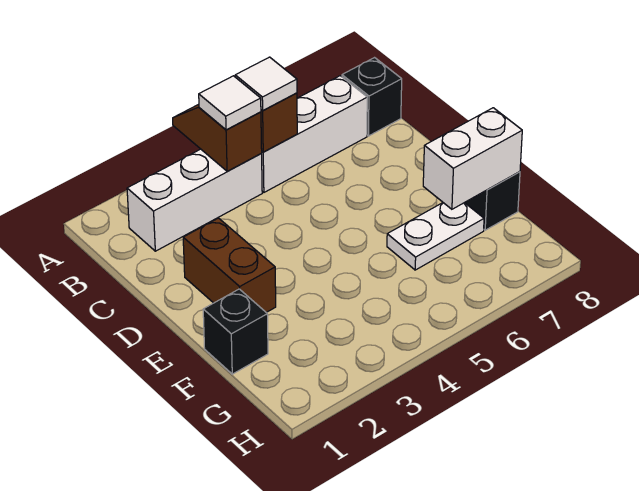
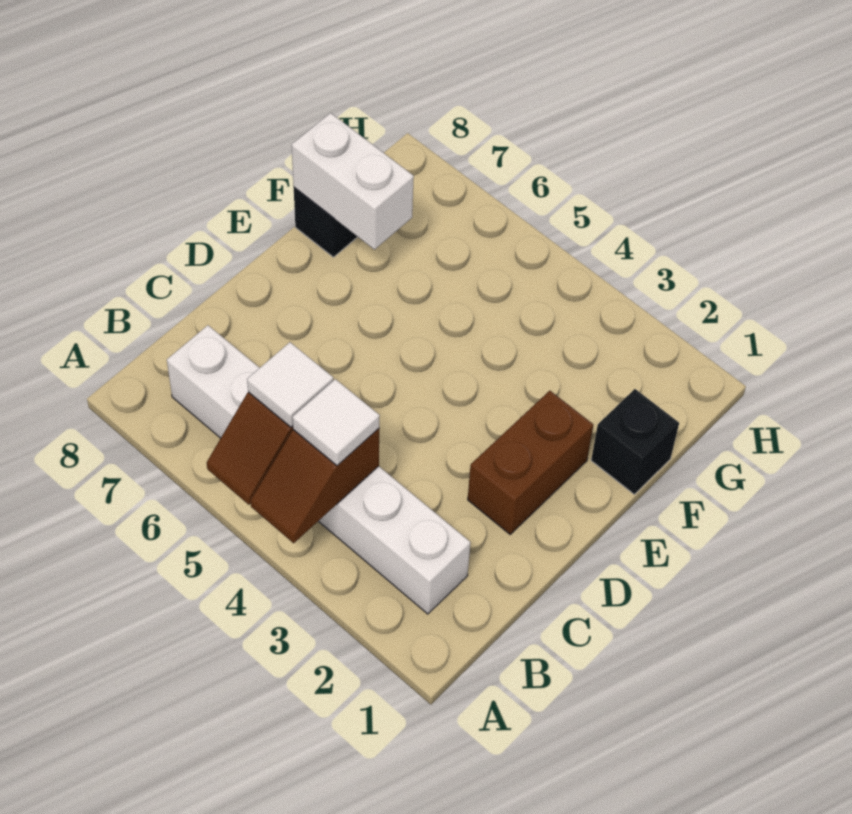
black 1x1 brick [342,58,402,136] -> none
white 1x2 plate [387,203,484,270] -> none

